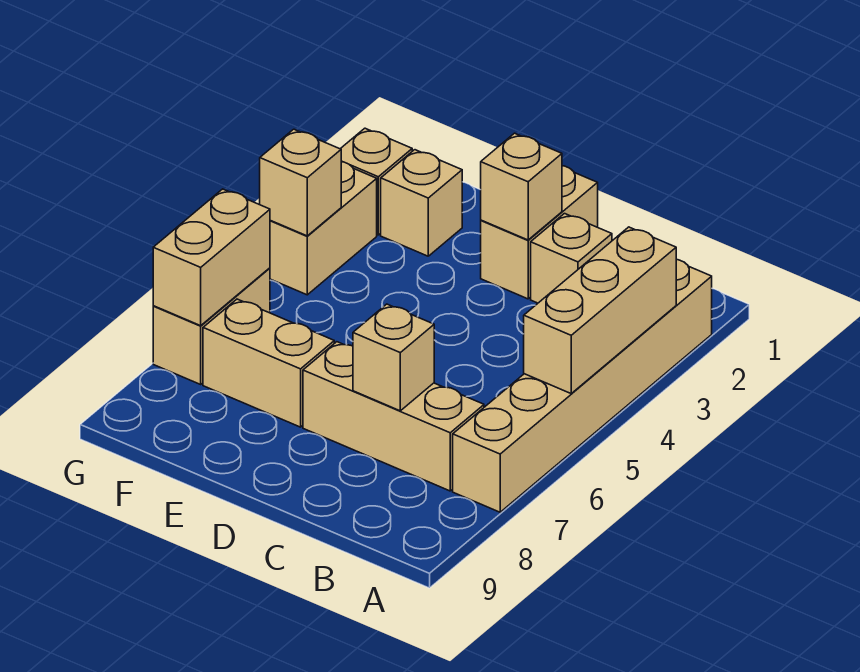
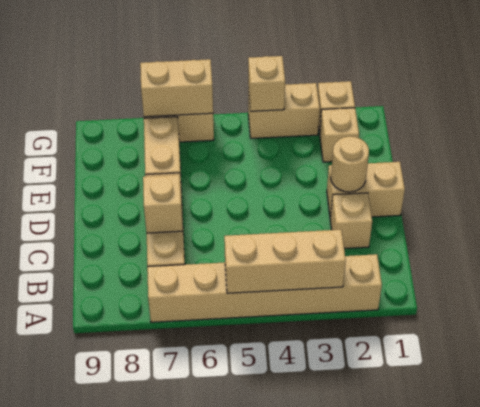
tan 1x1 brick [481,133,562,240] -> tan 1x1 round brick [331,136,369,192]

